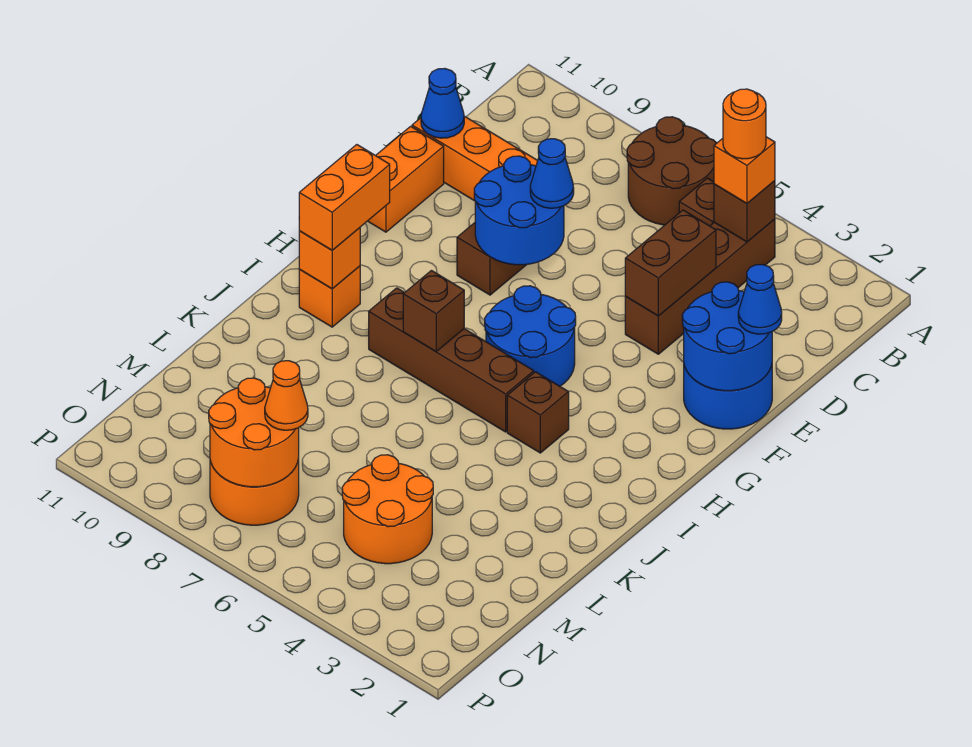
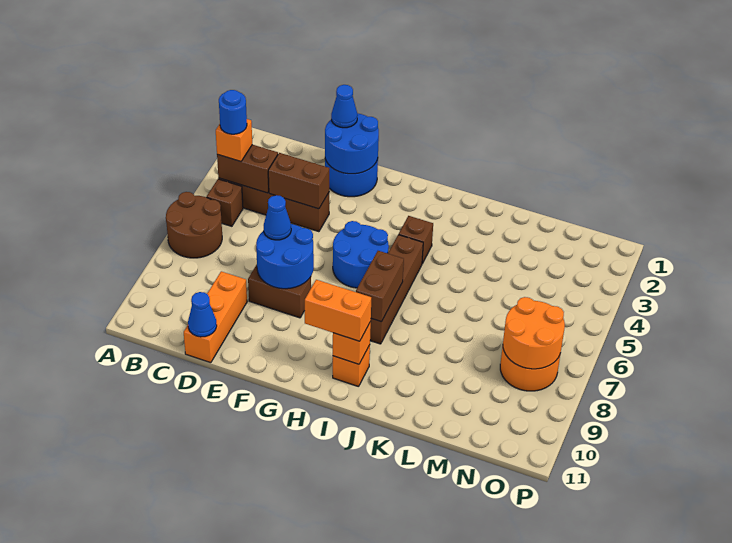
brown 1x1 brick [714,181,775,242] -> brown 1x2 brick [217,145,278,193]
orange 1x1 round brick [723,89,766,159] -> blue 1x1 round brick [219,90,247,134]
orange 1x2 brick [368,126,444,232] -> none
brown 1x1 brick [403,271,464,351] -> brown 1x2 brick [356,251,404,322]
orange 2x2 round brick [342,455,433,564] -> none
orange 1x1 cone [265,361,308,430] -> none

